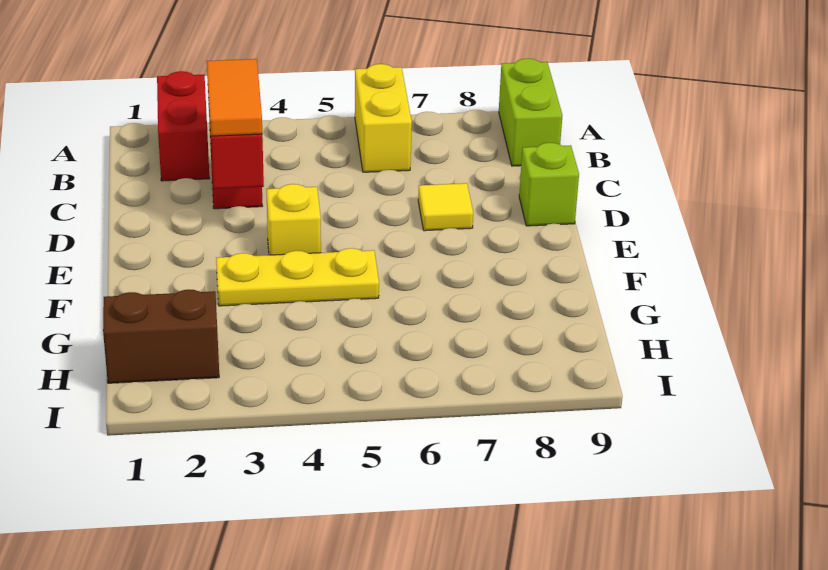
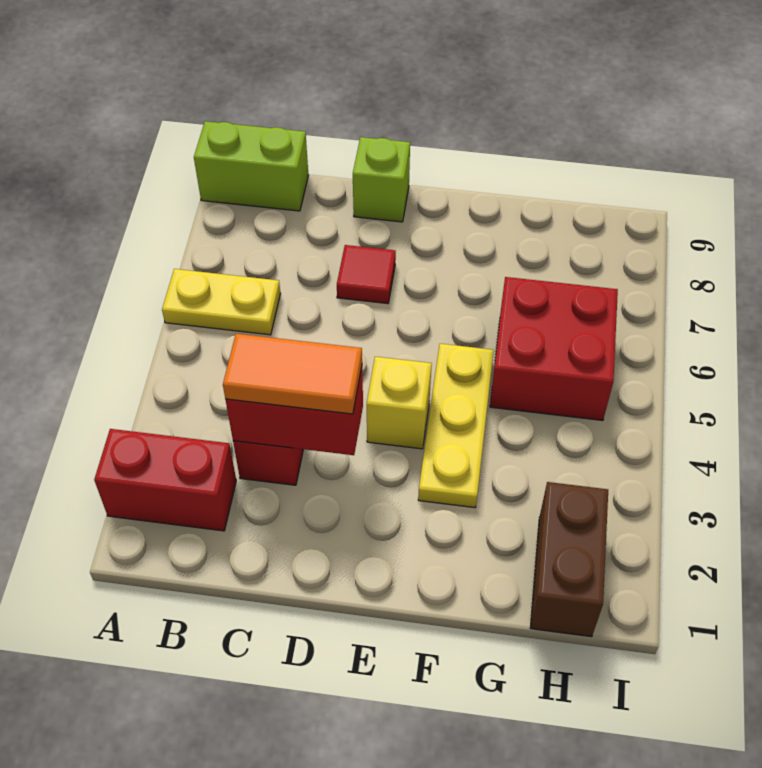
yellow 1x2 brick [355,64,412,172] -> yellow 1x2 plate [162,269,281,335]
yellow 1x1 tile [418,183,473,231] -> red 1x1 tile [337,245,396,304]
none -> red 2x2 brick [490,277,618,420]

